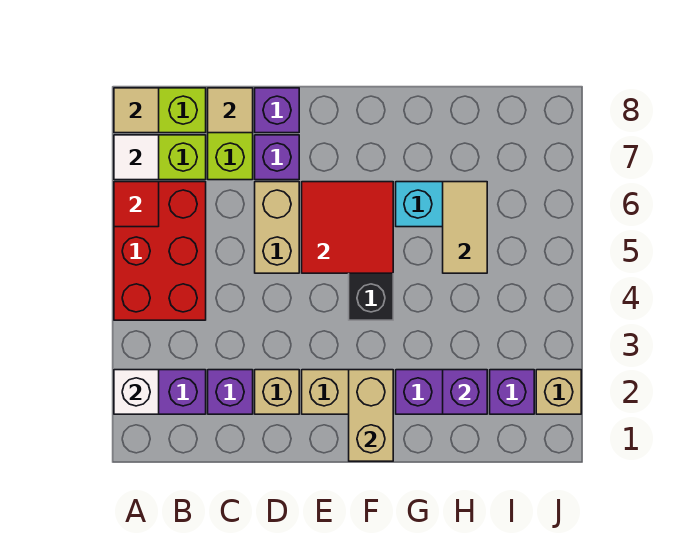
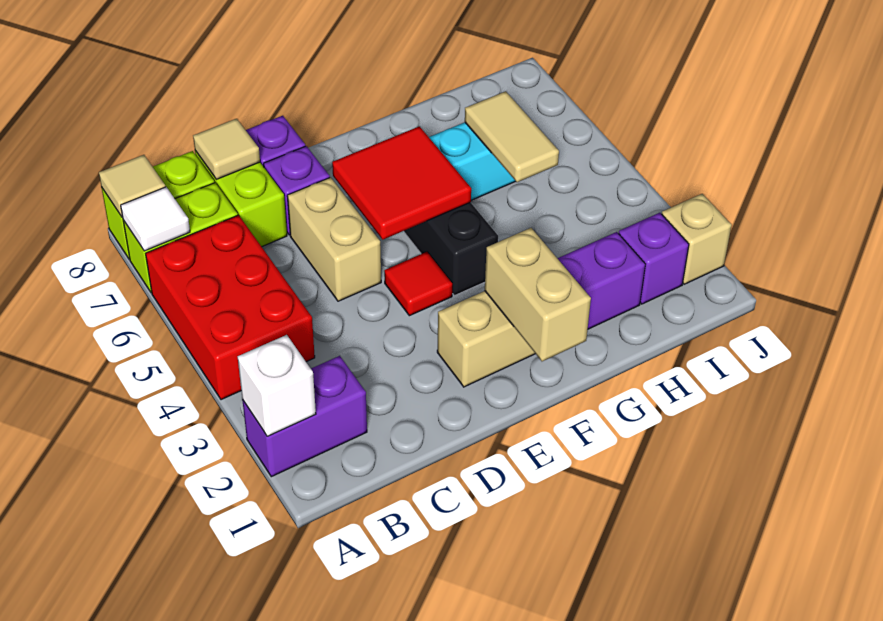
red 1x1 tile [114,182,159,227] -> red 1x1 tile moved to [384,252,452,316]
purple 1x1 brick [208,370,253,414] -> none
tan 1x1 brick [255,370,299,414] -> none
purple 1x1 brick [443,370,487,414] -> none

